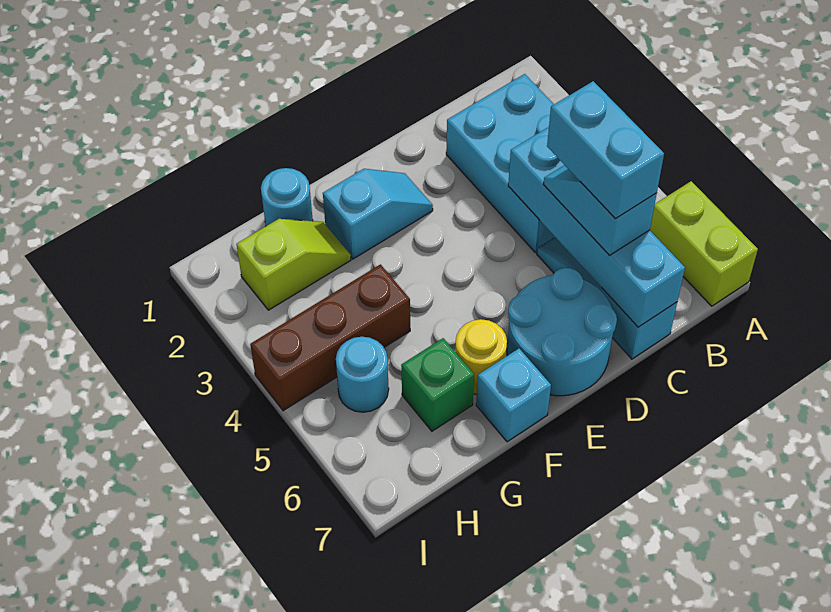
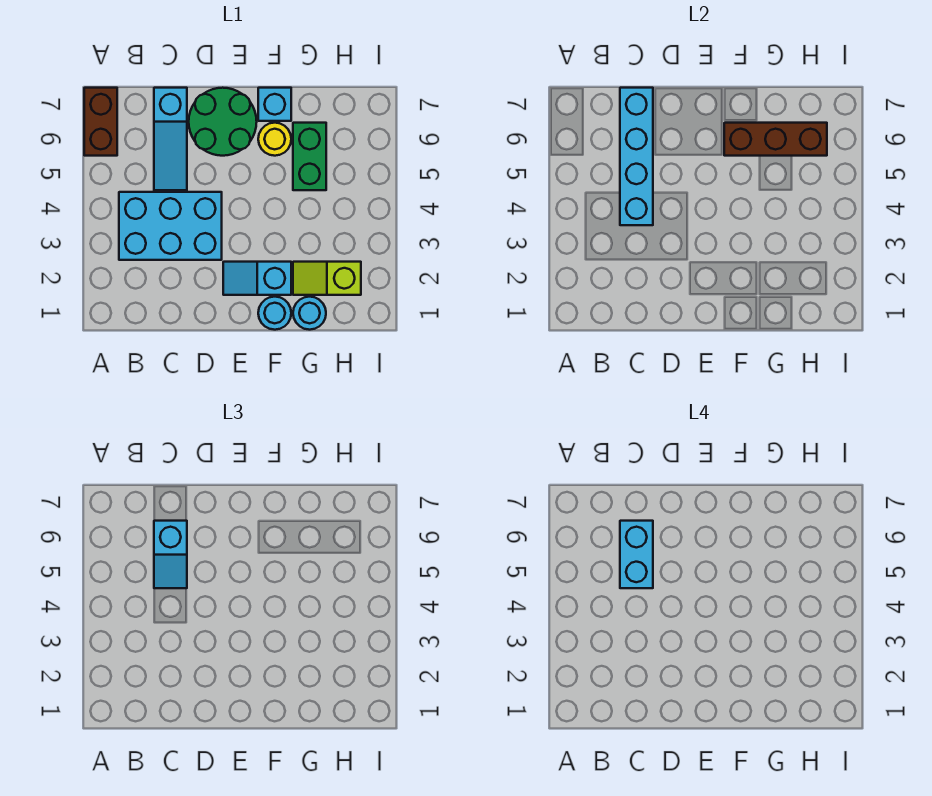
lime 1x2 brick [650,181,758,306] -> brown 1x2 brick [84,88,117,156]
cyan 2x3 brick [446,74,555,252] -> cyan 2x3 brick turned to [119,192,222,260]
cyan 2x2 round brick [507,268,617,396] -> green 2x2 round brick [189,88,257,156]
brown 1x3 brick [250,264,410,411] -> brown 1x3 brick moved to [724,123,827,156]
green 1x1 brick [401,338,474,431] -> green 1x2 brick [293,123,326,190]
cyan 1x1 round brick [336,337,389,412] -> cyan 1x1 round brick moved to [258,297,291,330]

